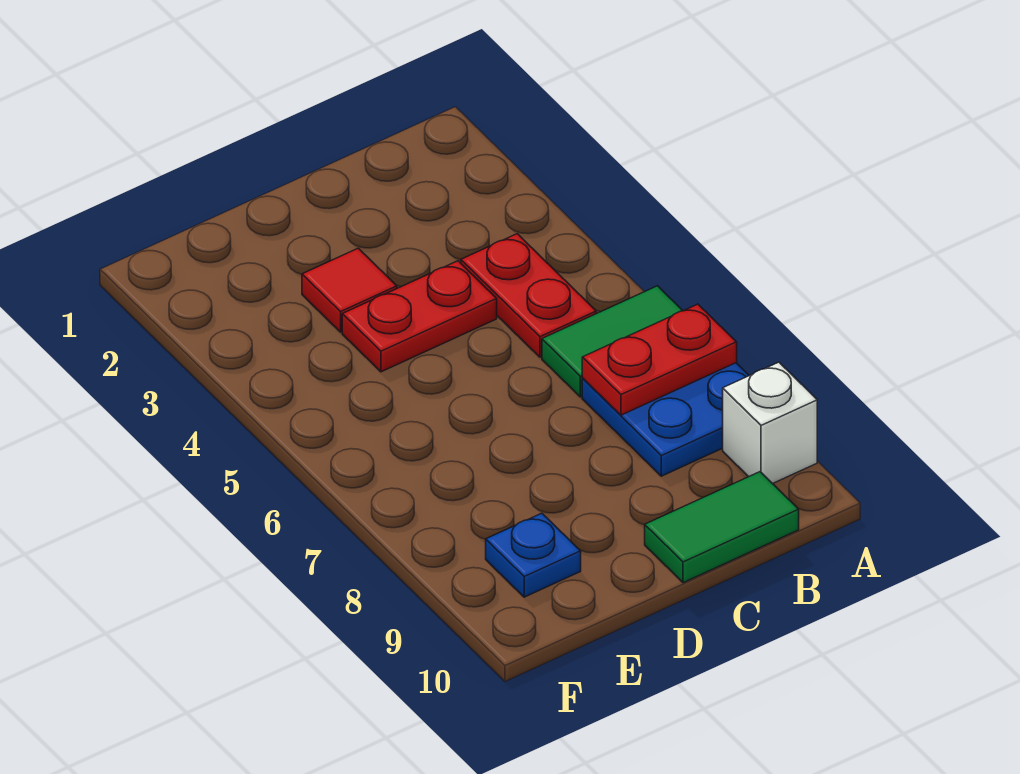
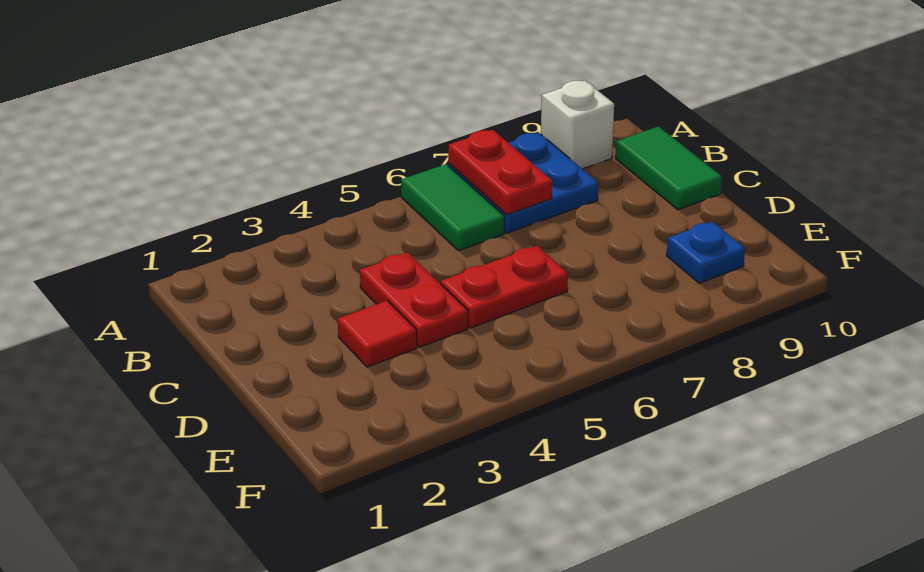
red 1x2 plate [461,234,596,357] -> red 1x2 plate moved to [441,246,568,328]

